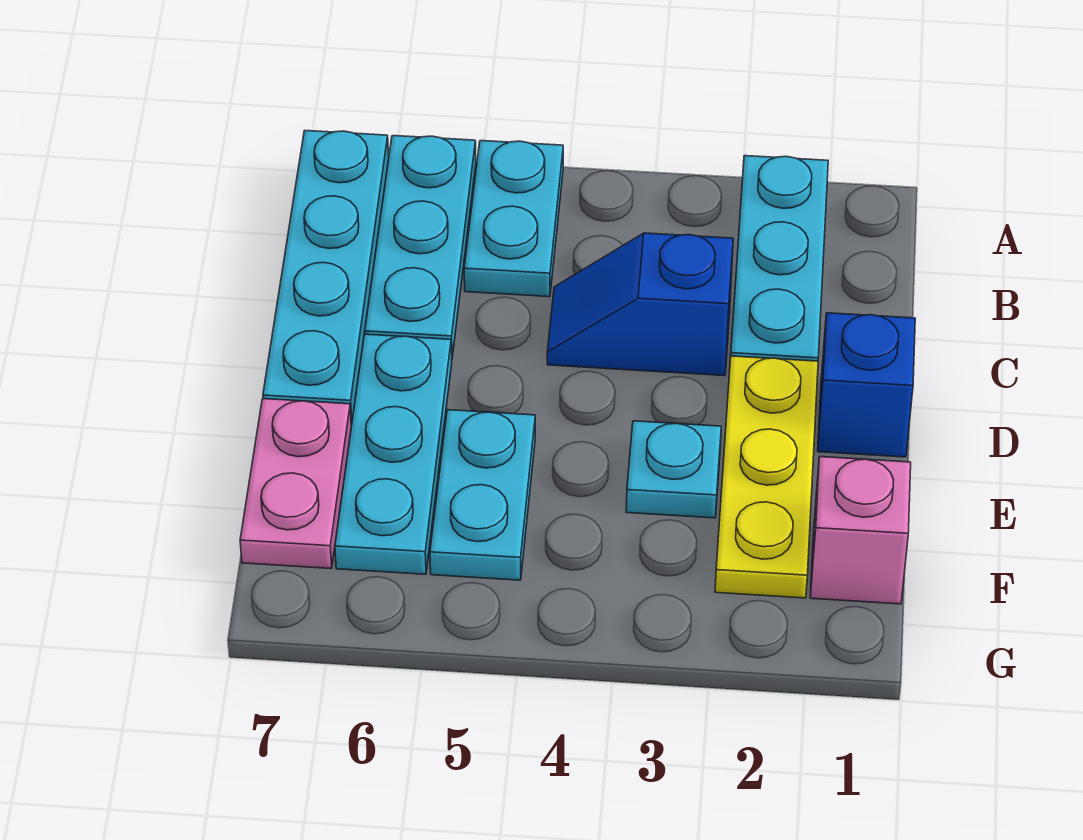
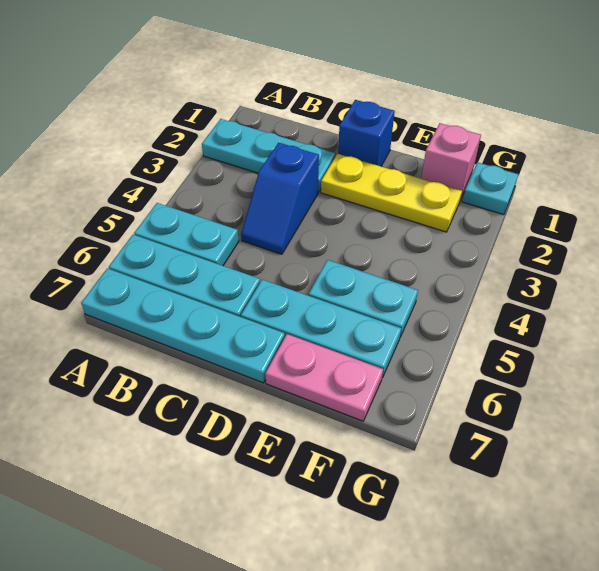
cyan 1x1 plate [626,421,721,518] -> cyan 1x1 plate moved to [462,162,518,215]

